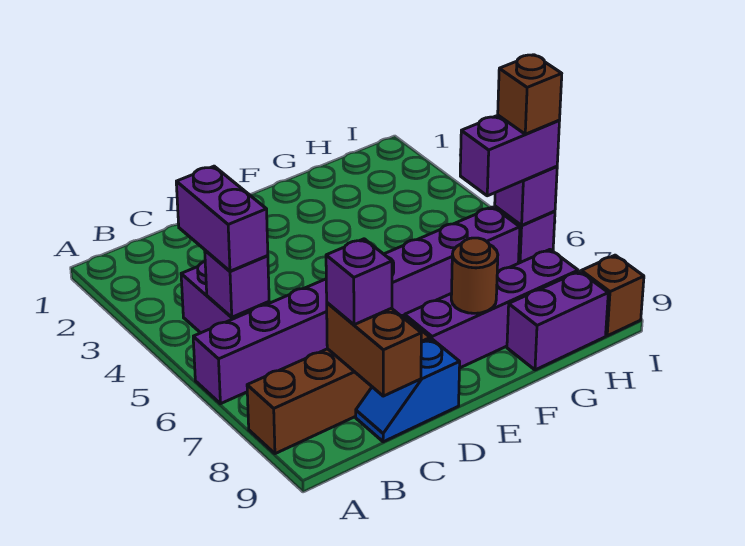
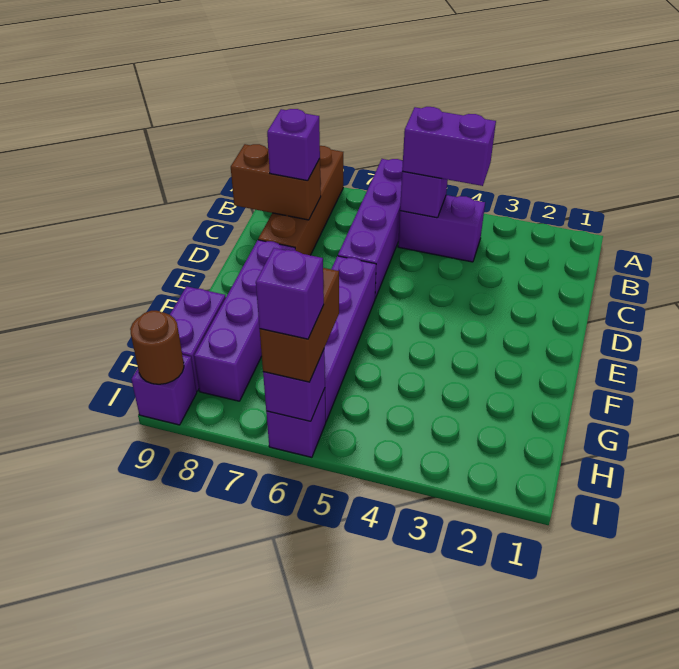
blue 1x2 slope [356,339,460,442] -> none
brown 1x1 round brick [451,238,498,313] -> brown 1x1 round brick moved to [130,311,184,384]
purple 1x2 brick [460,115,559,196] -> brown 1x2 brick [260,268,339,382]
brown 1x1 brick [498,55,562,134] -> purple 1x1 brick [256,248,324,339]
brown 1x1 brick [581,255,644,336] -> purple 1x1 brick [131,355,197,425]

